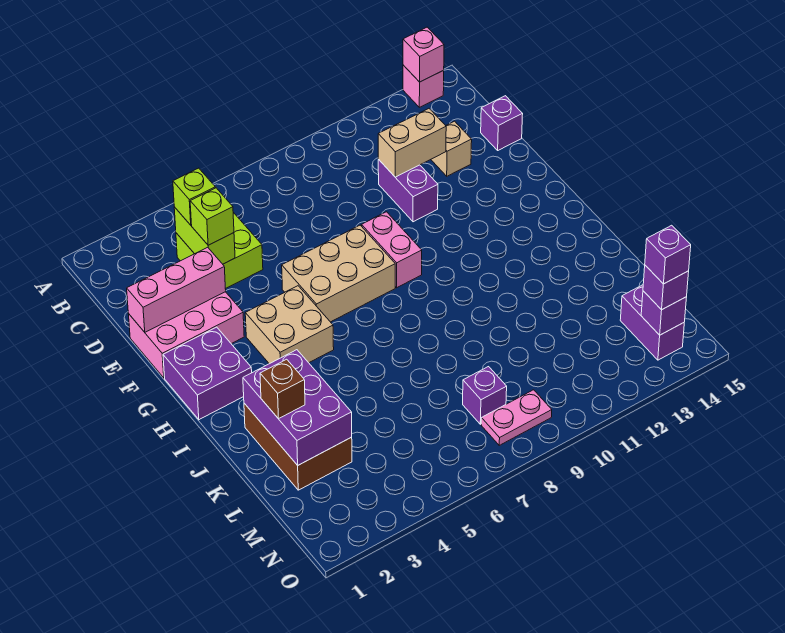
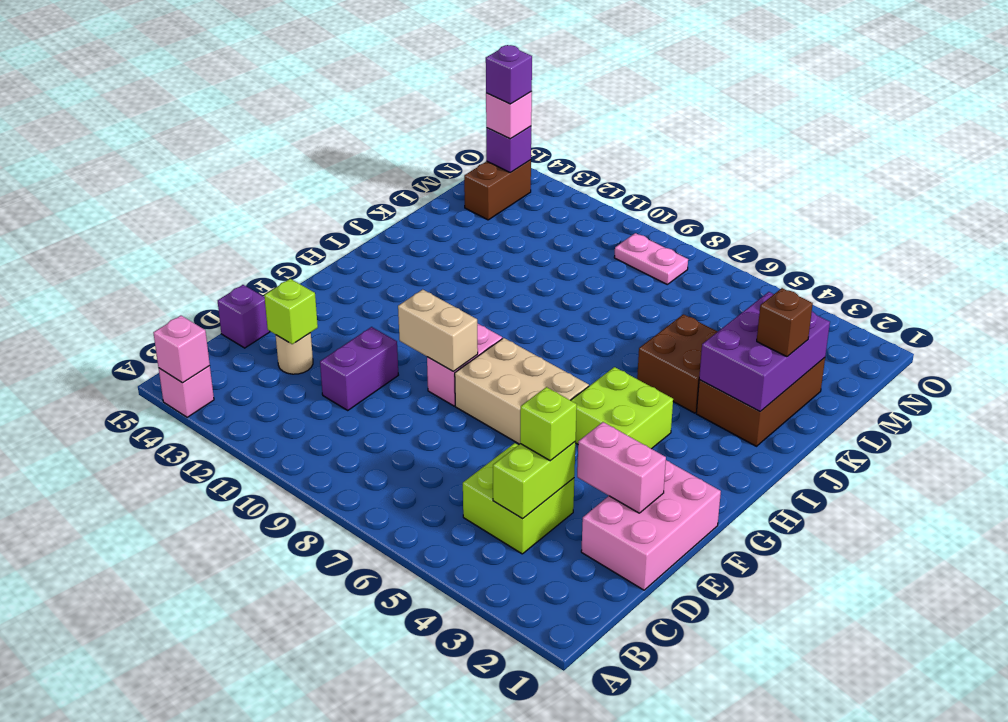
lime 1x1 brick [173,168,215,225] -> lime 1x1 brick moved to [264,279,318,344]
tan 1x2 brick [378,109,446,177] -> tan 1x2 brick moved to [398,289,478,372]
tan 1x1 brick [431,121,472,176] -> tan 1x1 round brick [276,333,313,374]
pink 2x3 brick [129,292,244,378] -> pink 2x3 brick turned to [581,461,721,590]
pink 1x3 brick [127,247,226,332] -> pink 1x2 brick [577,422,666,513]
purple 2x2 brick [163,327,252,420] -> none
tan 2x2 brick [245,286,334,364] -> lime 2x2 brick [571,367,673,449]
none -> brown 2x2 brick [637,314,717,413]
purple 1x1 brick [463,367,507,424] -> none
purple 1x2 brick [620,285,684,360] -> brown 1x2 brick [464,160,531,220]
purple 1x1 brick [643,265,689,310] -> pink 1x1 brick [486,92,532,139]

